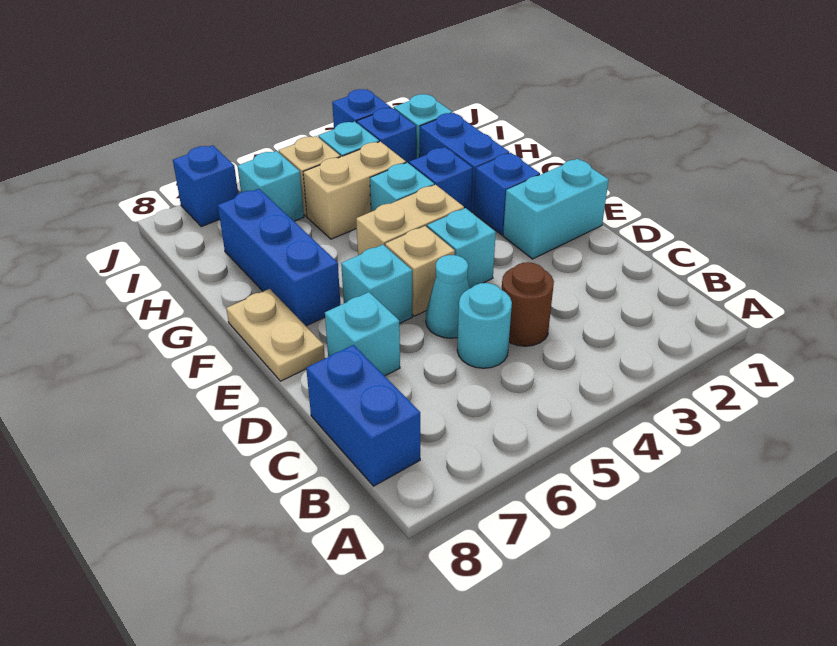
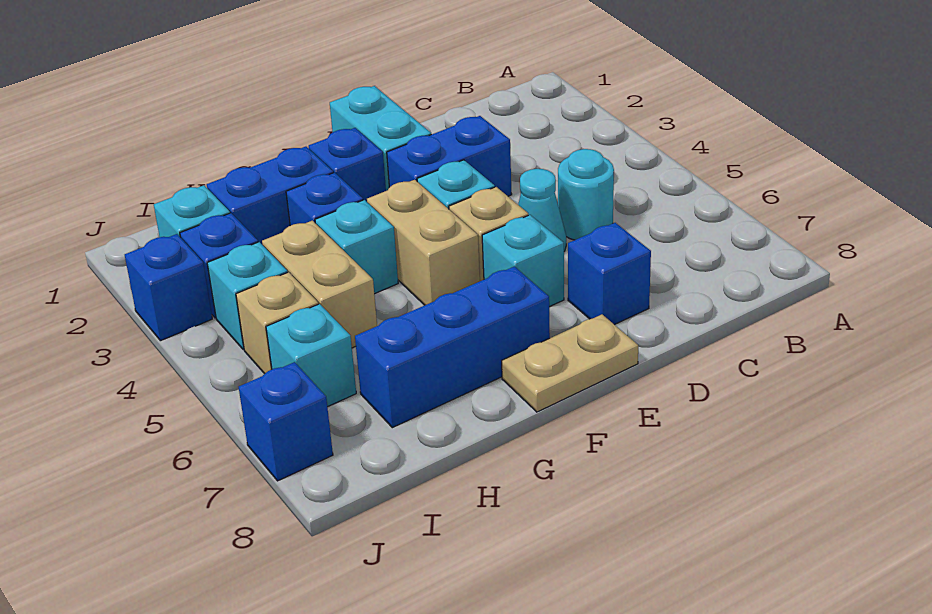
blue 1x2 brick [306,345,420,486] -> blue 1x2 brick moved to [387,116,512,196]
brown 1x1 round brick [502,262,554,346] -> none
cyan 1x1 brick [325,292,400,376] -> blue 1x1 brick [568,223,651,325]

